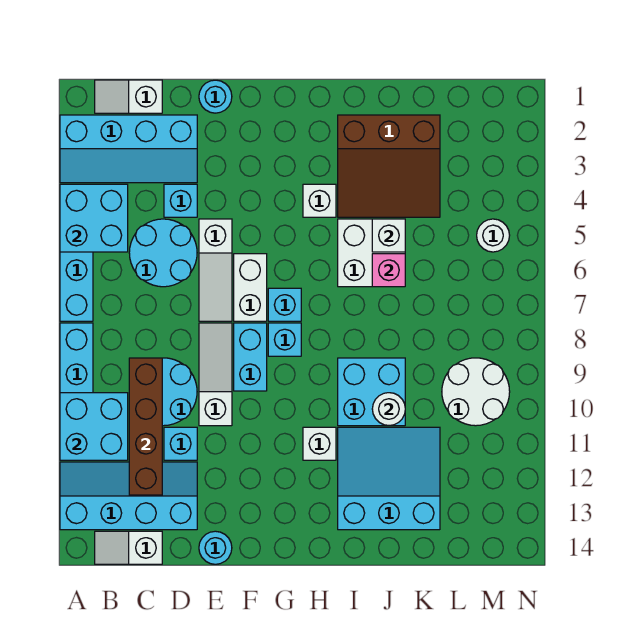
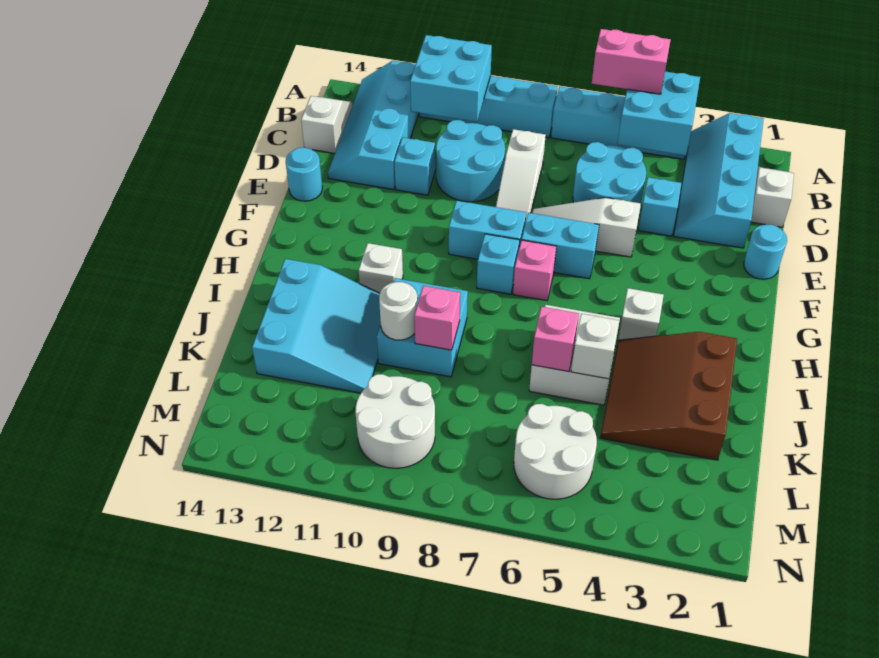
none -> pink 1x2 brick [592,29,671,94]
cyan 2x4 slope [60,462,197,530] -> cyan 2x4 slope turned to [328,61,419,190]
brown 1x4 brick [129,358,162,495] -> none
white 1x3 slope [199,323,232,426] -> white 1x3 slope turned to [496,129,546,219]
white 1x2 brick [234,254,267,321] -> cyan 1x2 brick [522,213,599,279]
cyan 1x1 brick [268,288,301,321] -> pink 1x1 brick [513,240,556,301]
none -> pink 1x1 brick [414,286,460,350]
white 1x1 round brick [477,219,510,252] -> white 2x2 round brick [514,404,597,499]

